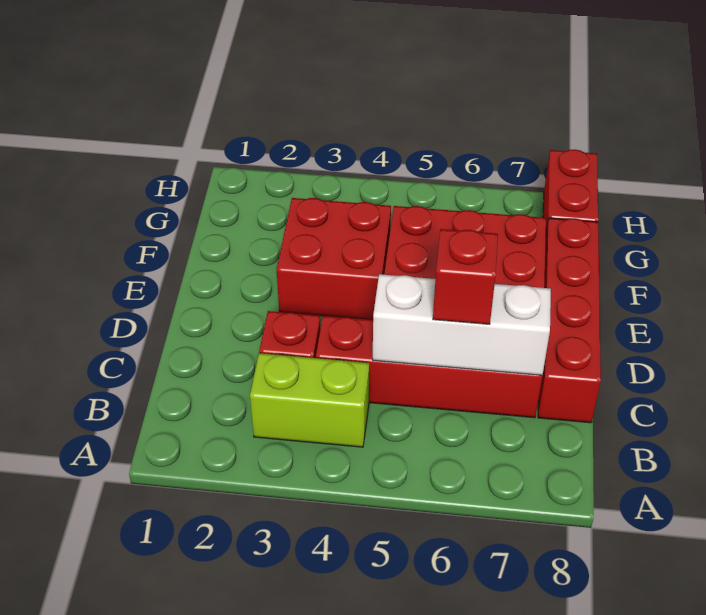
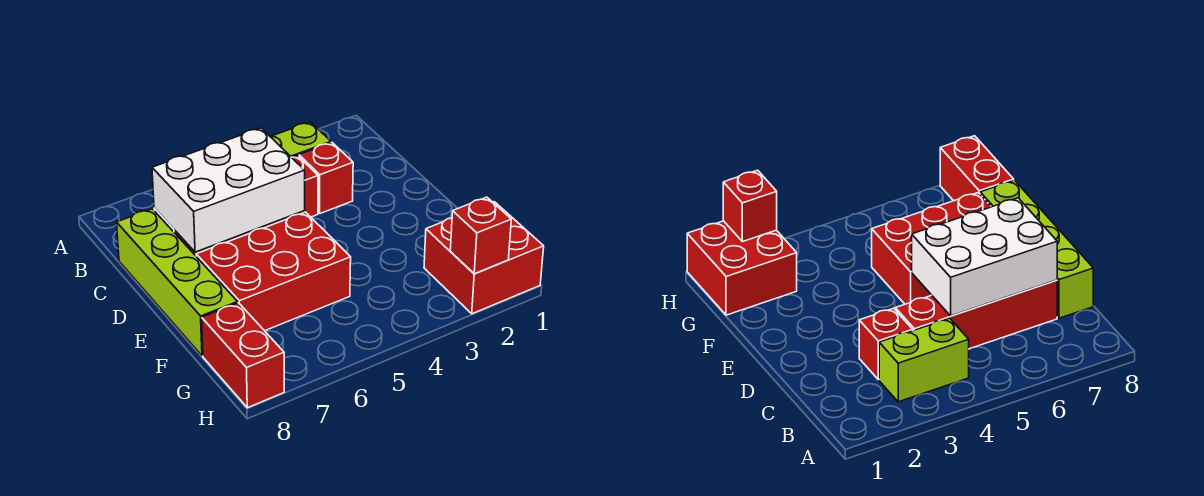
white 1x3 brick [373,274,551,375] -> white 2x3 brick [152,128,305,252]
red 1x1 brick [433,229,498,324] -> red 1x1 brick moved to [450,197,511,274]
red 1x4 brick [538,218,601,423] -> lime 1x4 brick [117,209,238,356]
red 2x2 brick [277,198,391,320] -> red 2x2 brick moved to [424,202,544,314]

